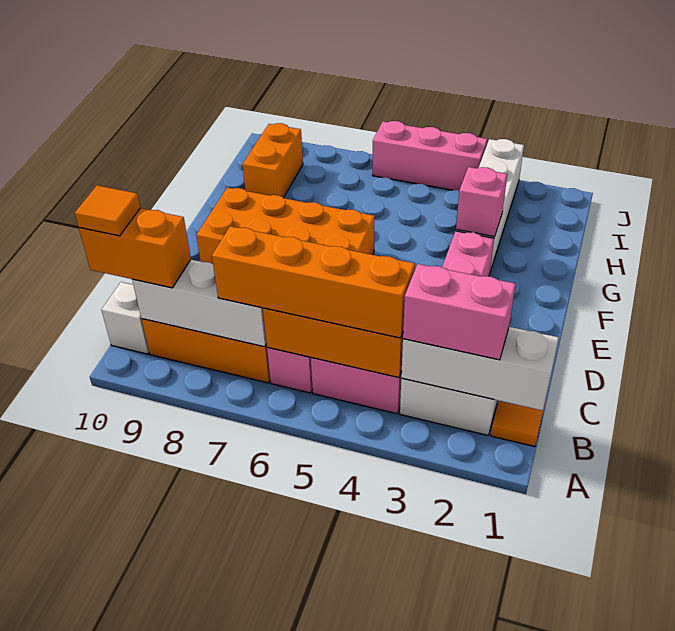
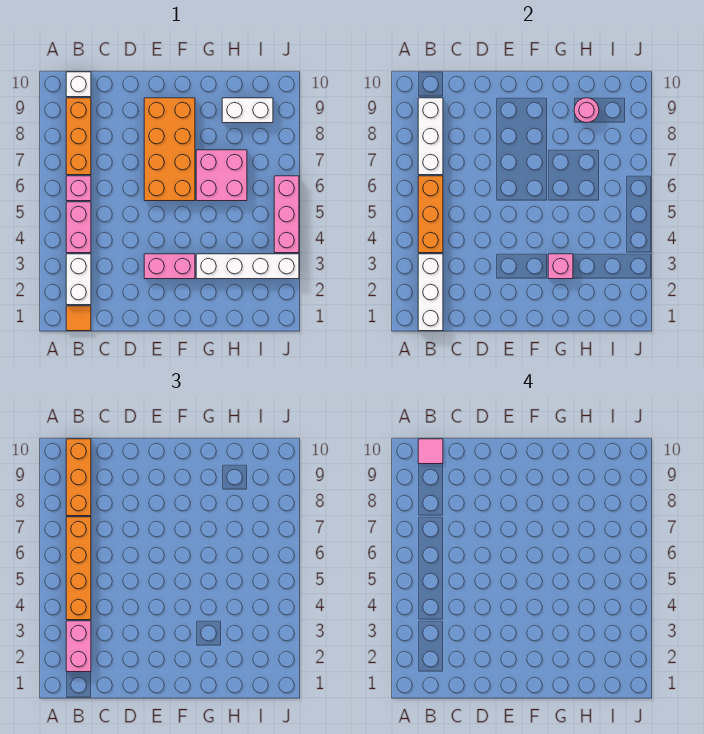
orange 1x2 brick [79,208,191,288] -> orange 1x3 brick [66,439,91,516]
orange 1x1 tile [75,185,140,236] -> pink 1x1 tile [418,439,443,464]
none -> pink 2x2 brick [196,150,247,201]
orange 1x2 brick [243,123,303,198] -> white 1x2 brick [222,98,273,123]
none -> pink 1x1 round brick [574,98,599,123]

